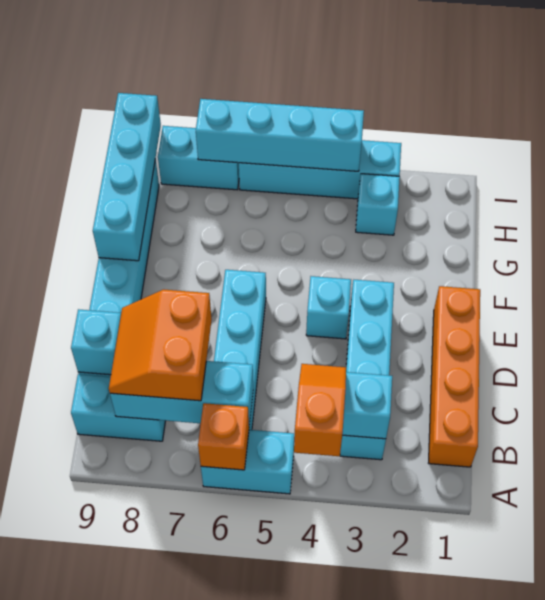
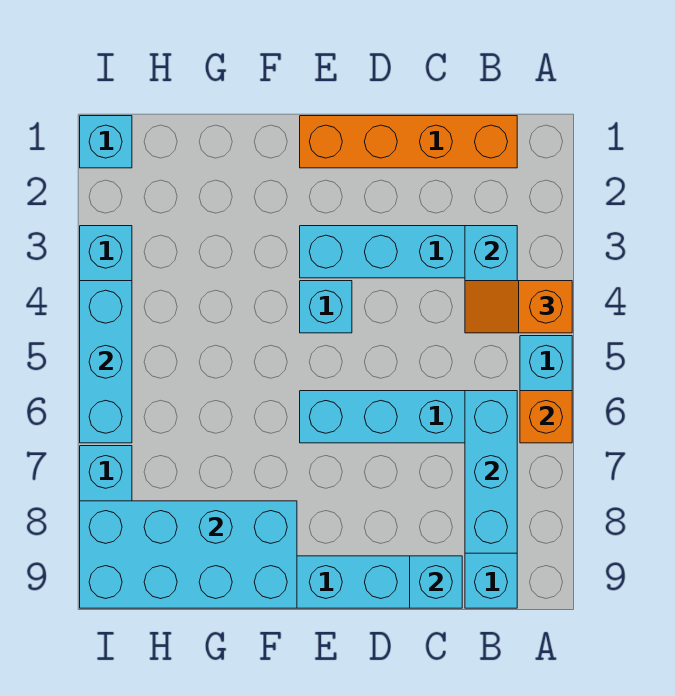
orange 2x2 slope [109,289,212,401] -> none
cyan 1x4 brick [93,93,161,261] -> cyan 2x4 brick [80,501,297,608]
cyan 1x1 brick [356,174,400,235] -> cyan 1x1 brick moved to [80,116,132,168]
cyan 1x4 brick [196,99,364,171] -> cyan 1x3 brick [80,281,132,443]

